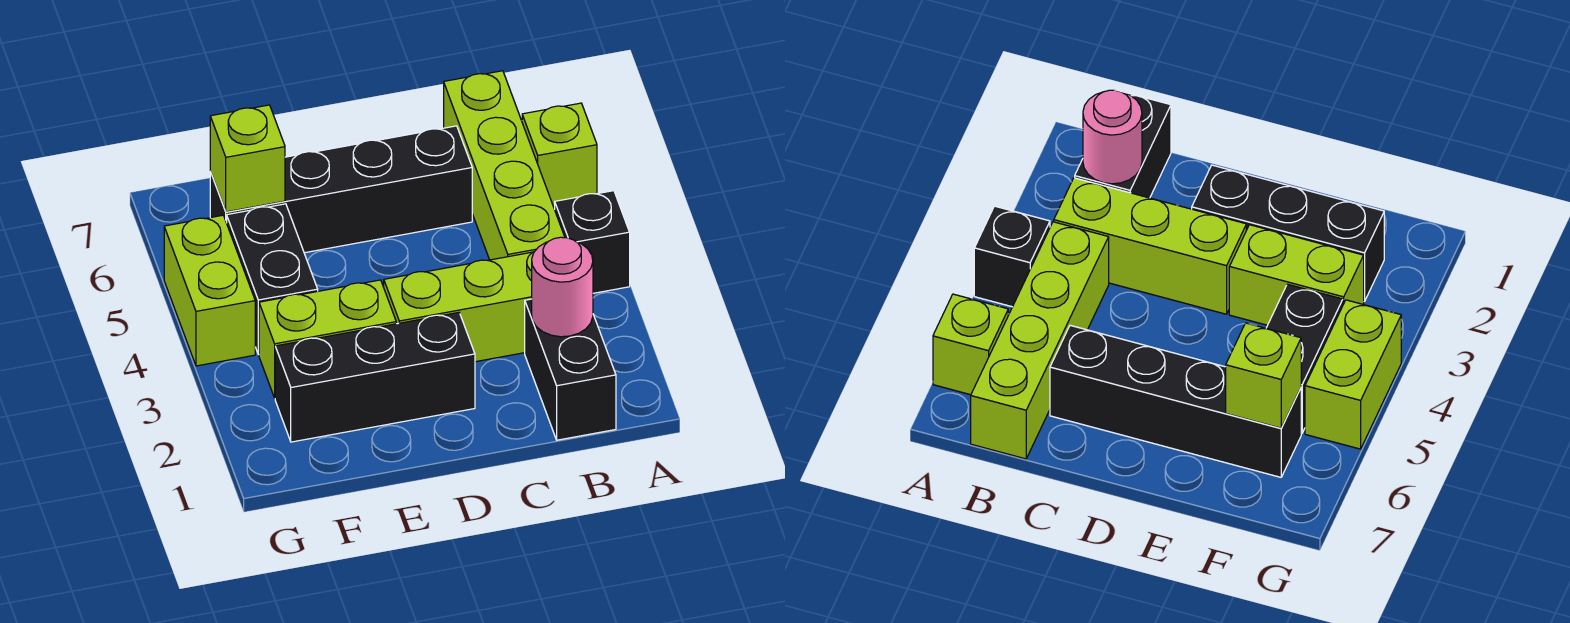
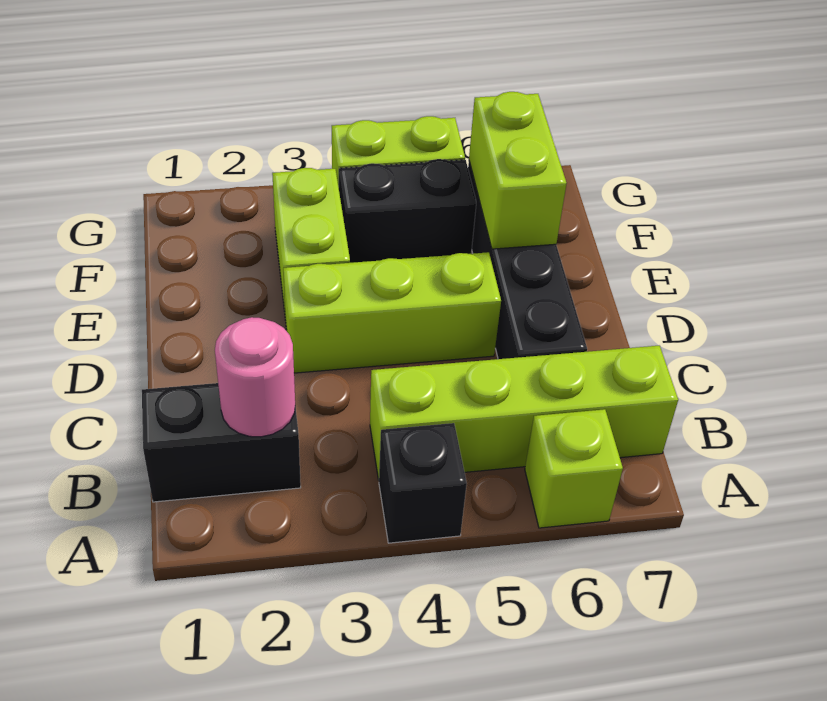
lime 1x3 brick [384,252,534,362] -> lime 1x3 brick turned to [283,252,501,373]
black 1x3 brick [275,312,475,442] -> none
lime 1x1 brick [210,105,285,212] -> lime 1x2 brick [469,92,567,249]

